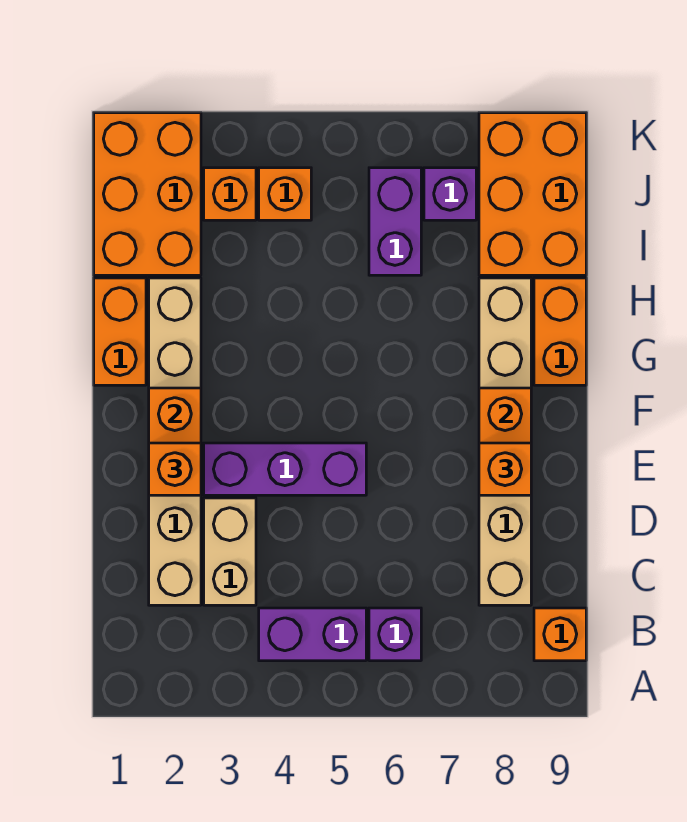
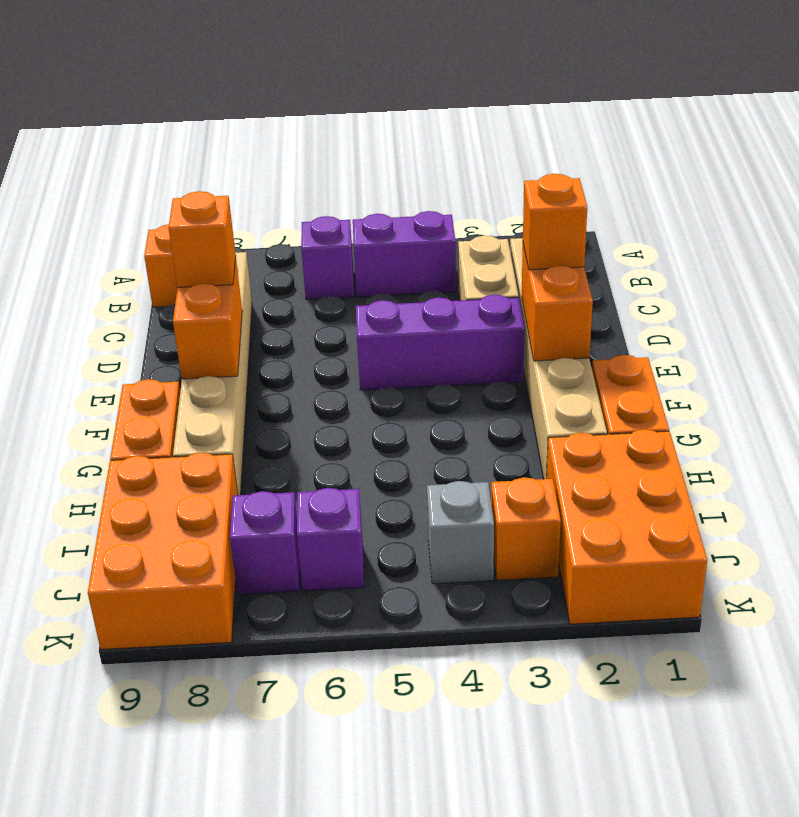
purple 1x2 brick [369,168,421,275] -> purple 1x1 brick [297,488,364,591]
orange 1x1 brick [259,168,311,220] -> grey 1x1 brick [427,481,494,584]

